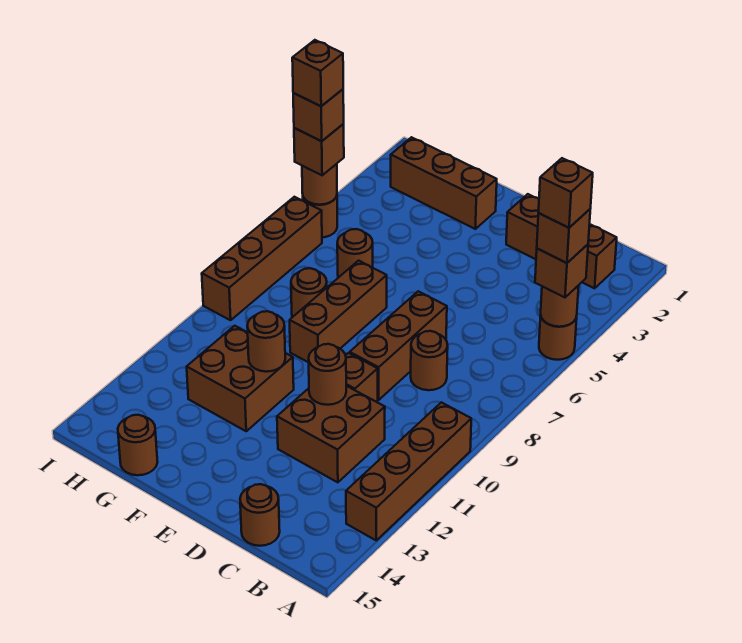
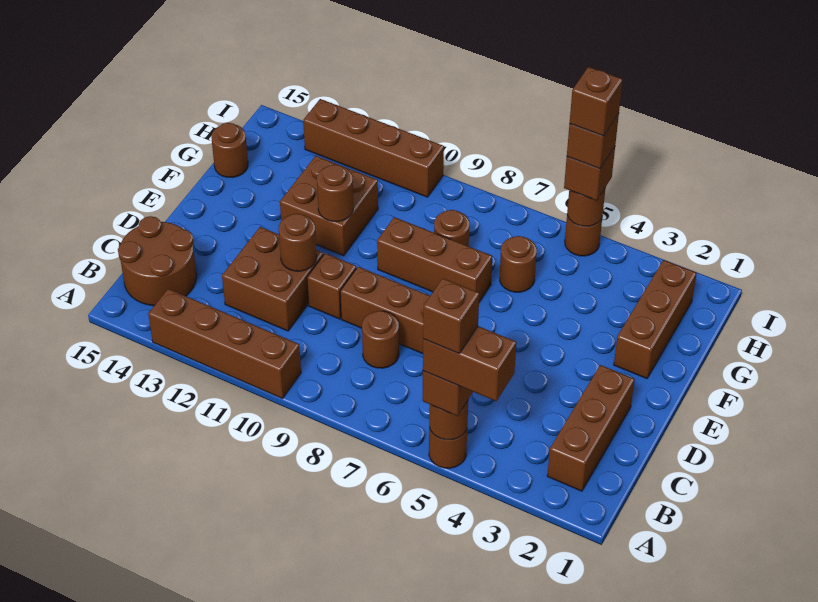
brown 1x1 brick [537,209,590,263] -> brown 1x2 brick [423,326,516,401]
brown 1x1 round brick [240,484,280,546] -> brown 2x2 round brick [118,216,197,306]
brown 1x4 brick [202,197,322,320] -> brown 1x4 brick moved to [303,99,444,197]

